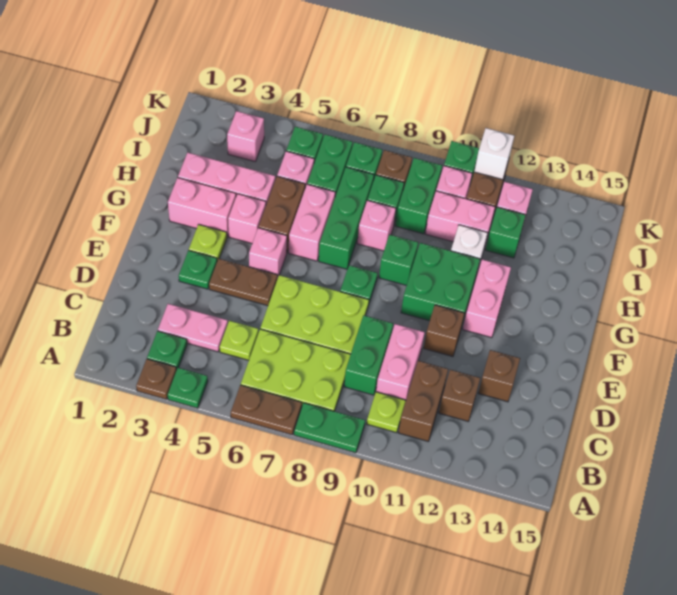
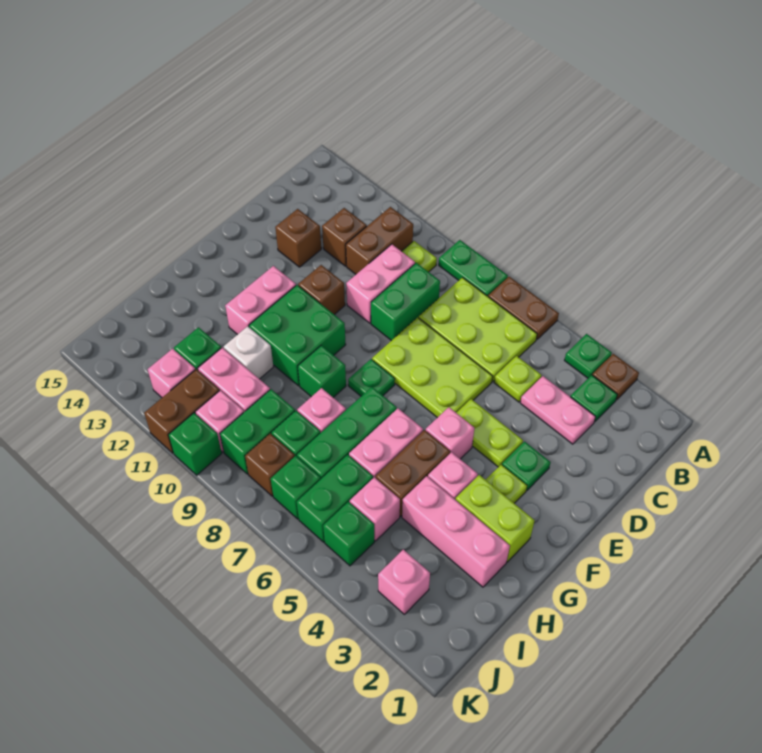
brown 1x2 plate [209,259,278,306] -> lime 1x2 plate [456,399,523,467]
pink 1x2 brick [168,178,236,236] -> lime 1x2 brick [455,475,535,562]
white 1x1 brick [474,128,514,180] -> none

